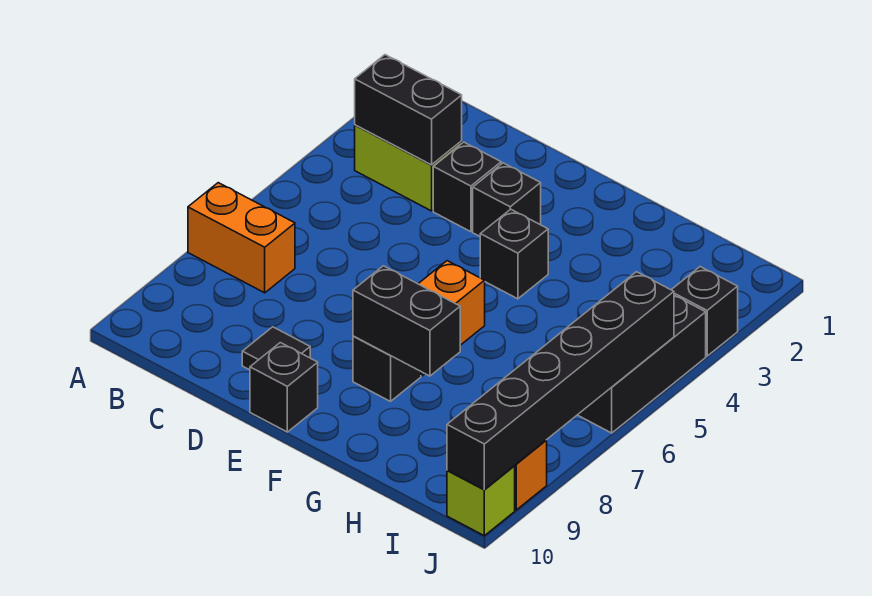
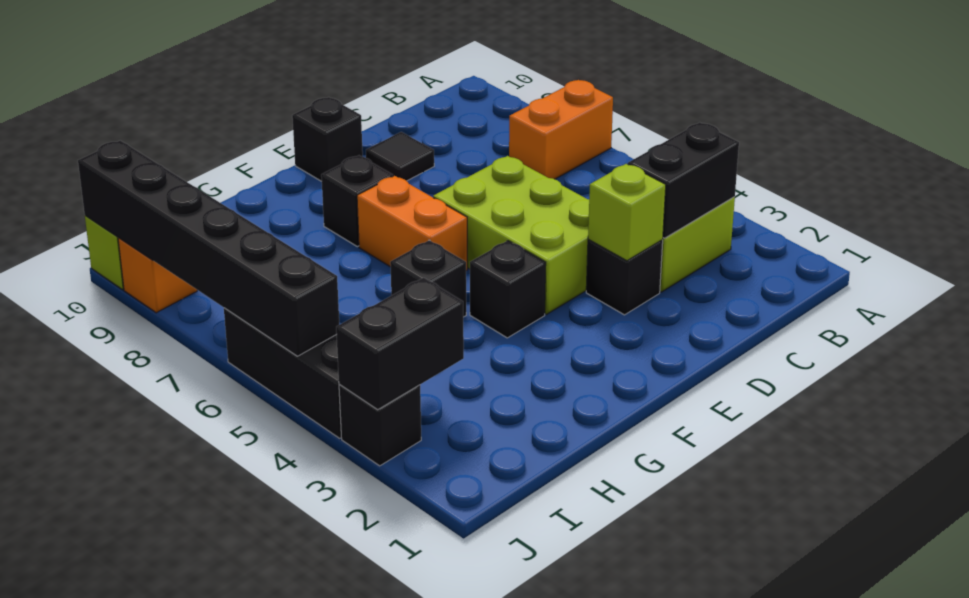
none -> lime 1x1 brick [588,164,666,261]
none -> lime 2x3 brick [433,156,589,314]
black 1x1 brick [473,163,541,236] -> black 1x1 brick moved to [390,240,466,317]
black 1x2 brick [353,266,460,376] -> black 1x2 brick moved to [336,278,464,410]

